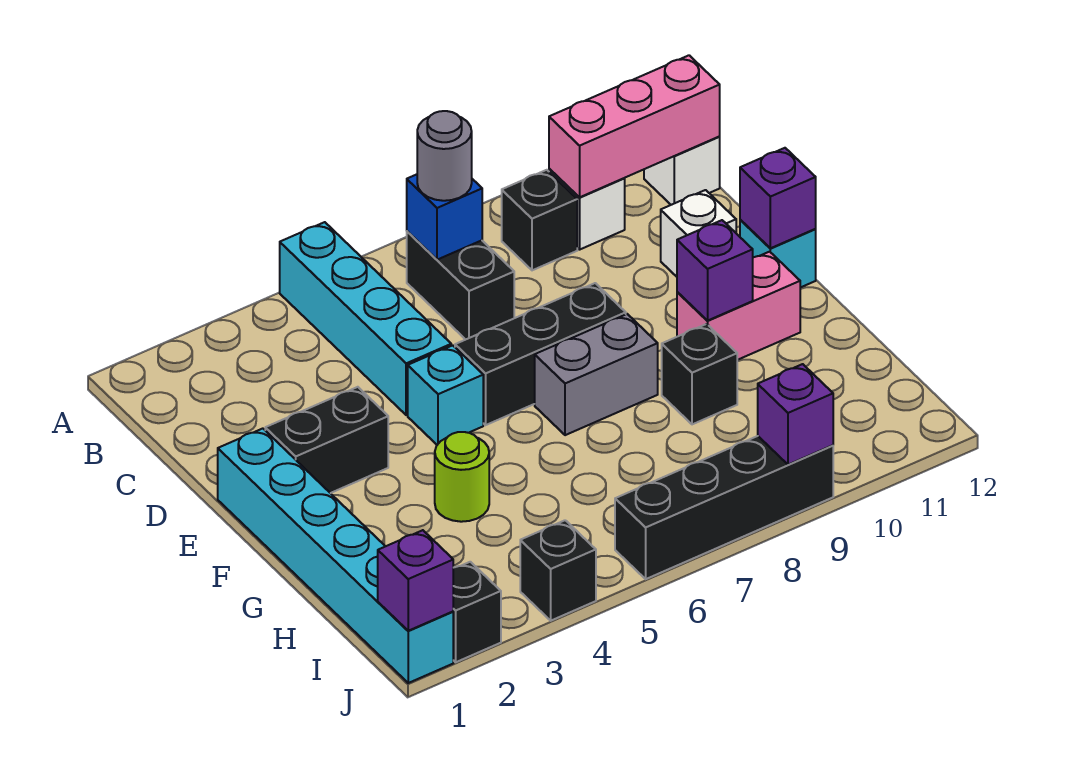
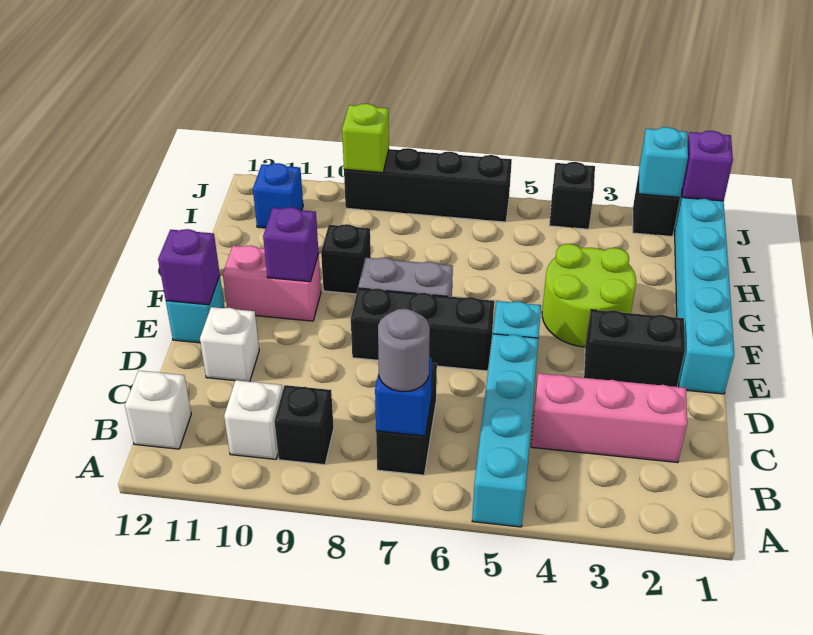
pink 1x3 brick [549,55,720,197] -> pink 1x3 brick moved to [531,373,687,463]
lime 1x1 round brick [435,432,489,522] -> lime 2x2 round brick [542,244,636,347]
none -> blue 1x1 brick [253,163,303,228]
none -> cyan 1x1 brick [639,127,688,197]
purple 1x1 brick [758,364,833,465] -> lime 1x1 brick [342,104,389,173]

